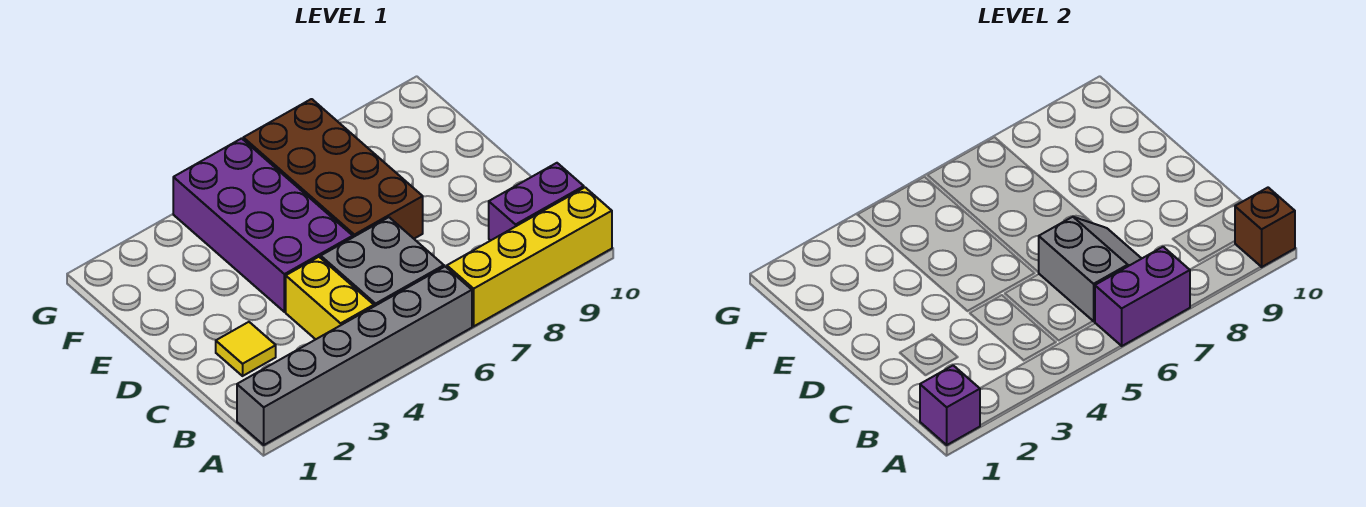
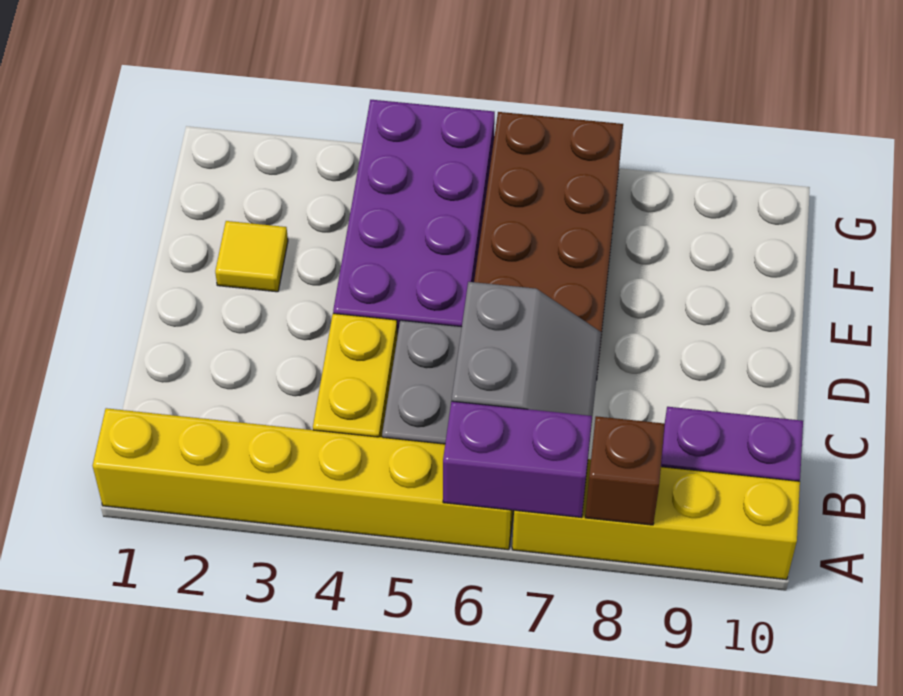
grey 1x6 brick [237,267,472,445] -> yellow 1x6 brick [93,408,514,550]
purple 1x1 brick [920,365,980,445] -> none
brown 1x1 brick [1235,188,1295,267] -> brown 1x1 brick moved to [585,416,665,525]
yellow 1x1 tile [216,322,276,376] -> yellow 1x1 tile moved to [215,221,288,292]

